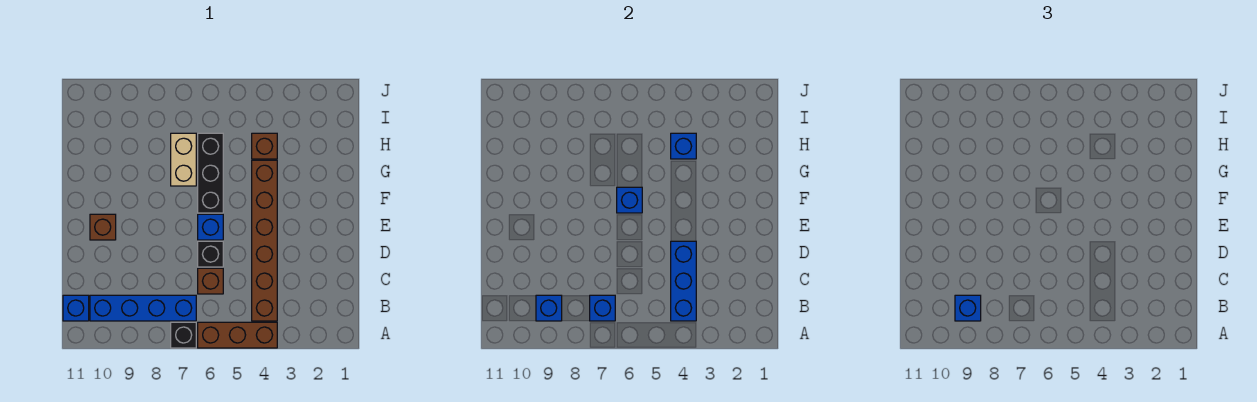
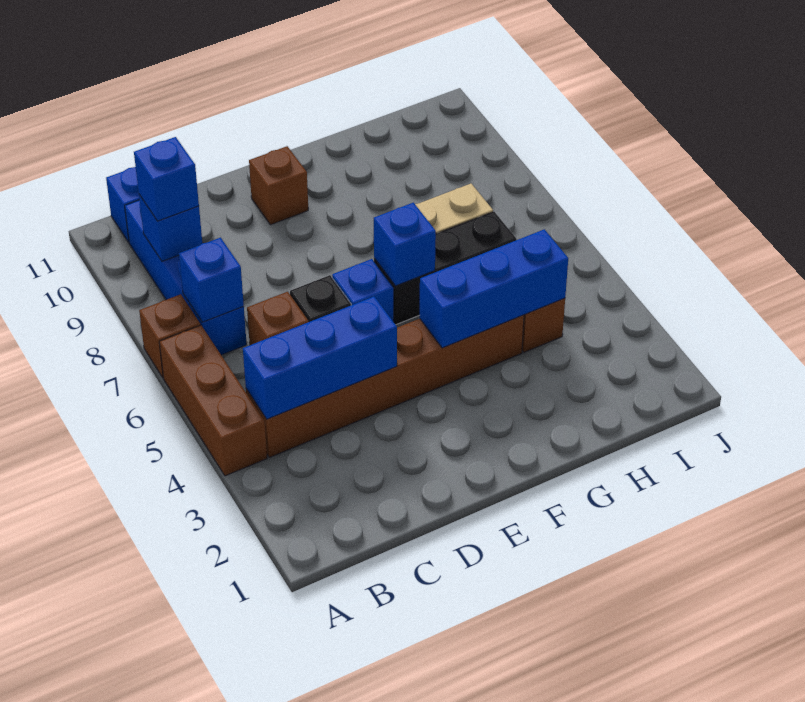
black 1x1 brick [171,322,196,348] -> brown 1x1 brick [139,294,200,377]
blue 1x1 brick [671,133,696,159] -> blue 1x3 brick [420,229,568,348]

